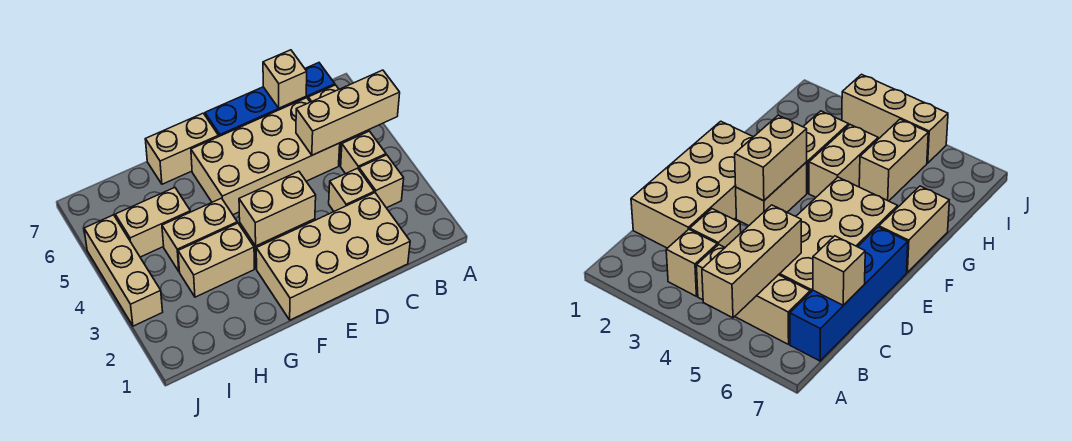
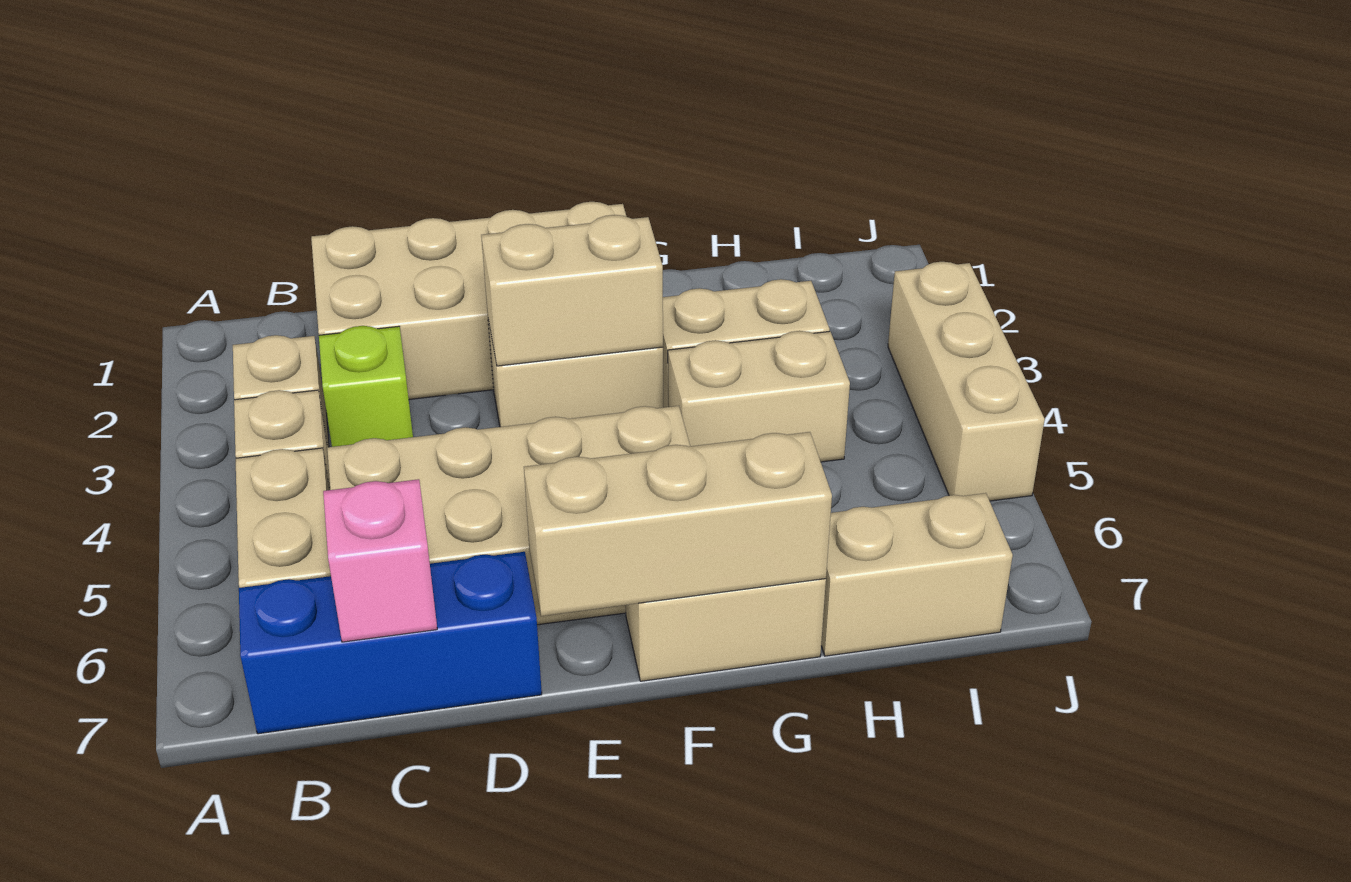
tan 1x3 brick [296,70,400,155] -> tan 1x3 brick moved to [524,432,832,616]
blue 1x4 brick [205,63,335,136] -> blue 1x3 brick [239,552,542,734]
tan 1x1 brick [329,168,374,211] -> lime 1x1 brick [319,326,413,447]
tan 1x1 brick [263,50,307,108] -> pink 1x1 brick [323,479,437,642]
tan 1x2 brick [115,188,190,257] -> tan 1x2 brick moved to [821,493,1013,656]

